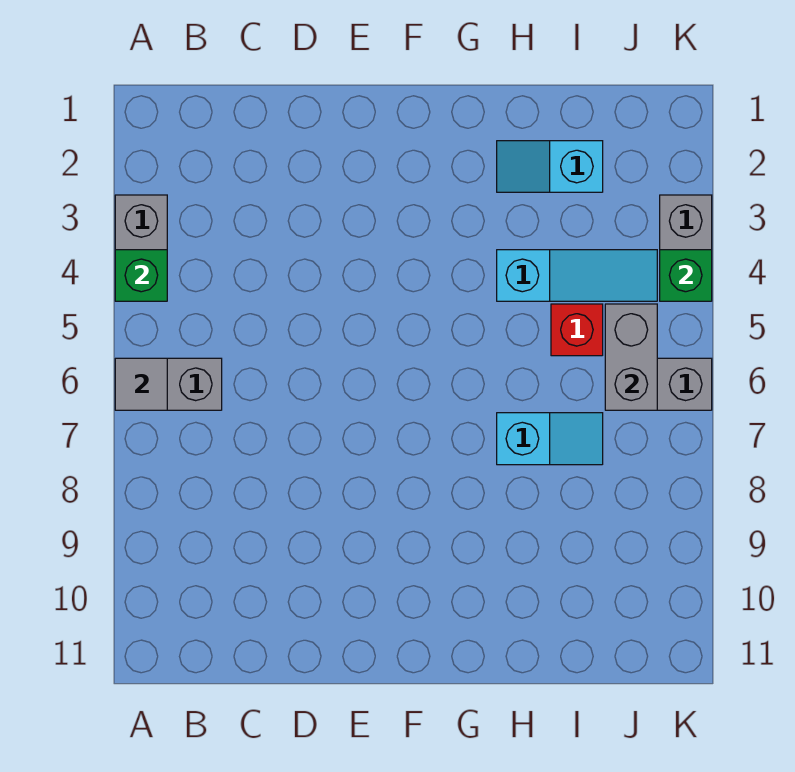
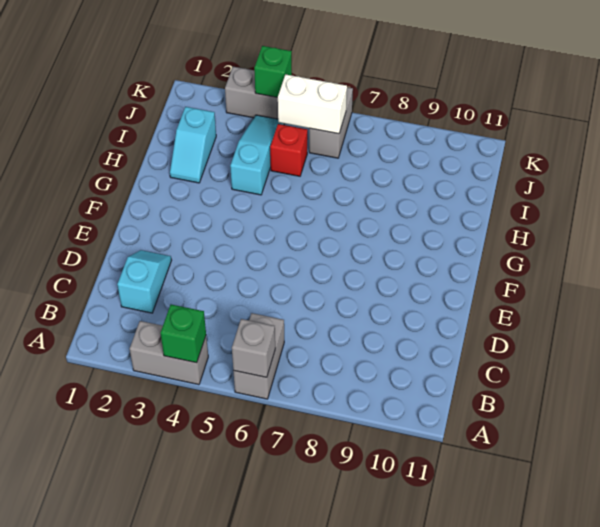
grey 1x1 tile [115,358,167,410] -> grey 1x1 brick [232,319,275,377]
cyan 1x2 slope [497,413,603,465] -> cyan 1x2 slope moved to [117,250,172,313]
grey 1x2 brick [605,304,657,410] -> white 1x2 brick [277,74,347,134]

